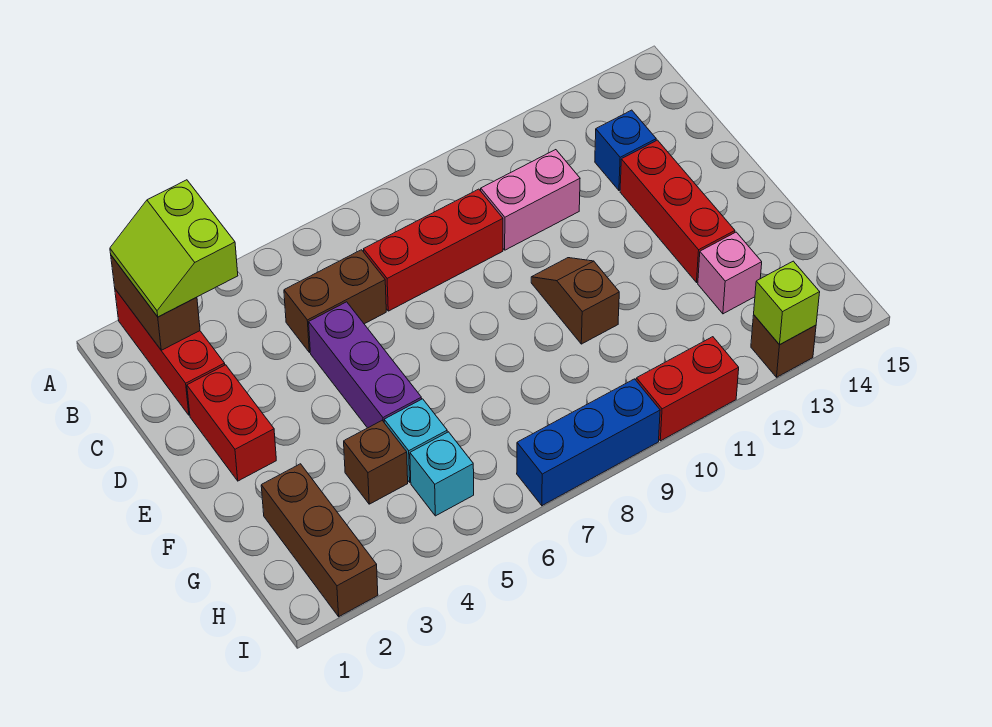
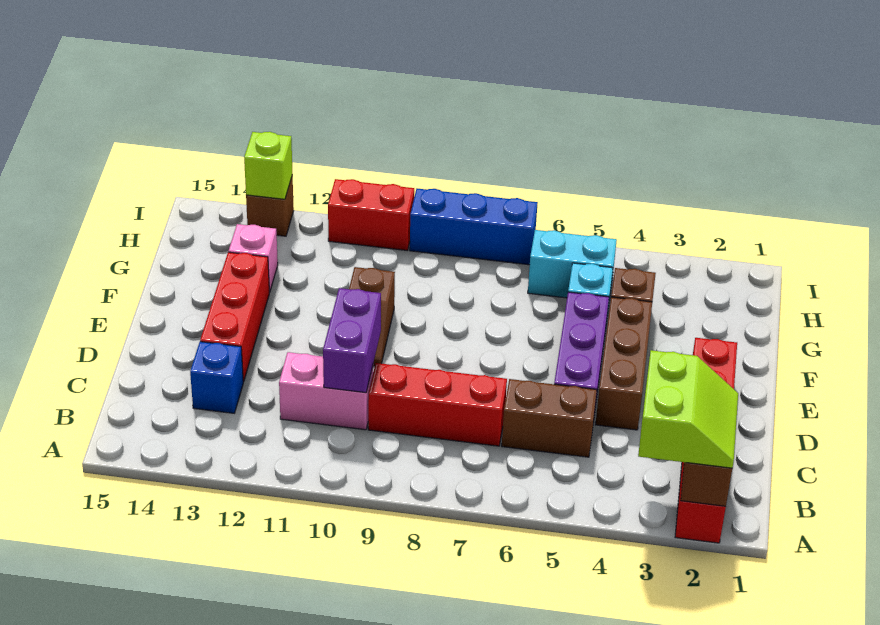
none -> purple 1x2 brick [323,288,381,393]
brown 1x3 brick [261,464,378,617] -> brown 1x3 brick moved to [595,297,652,430]
cyan 1x1 brick [410,432,474,516] -> cyan 1x2 brick [528,230,617,298]

